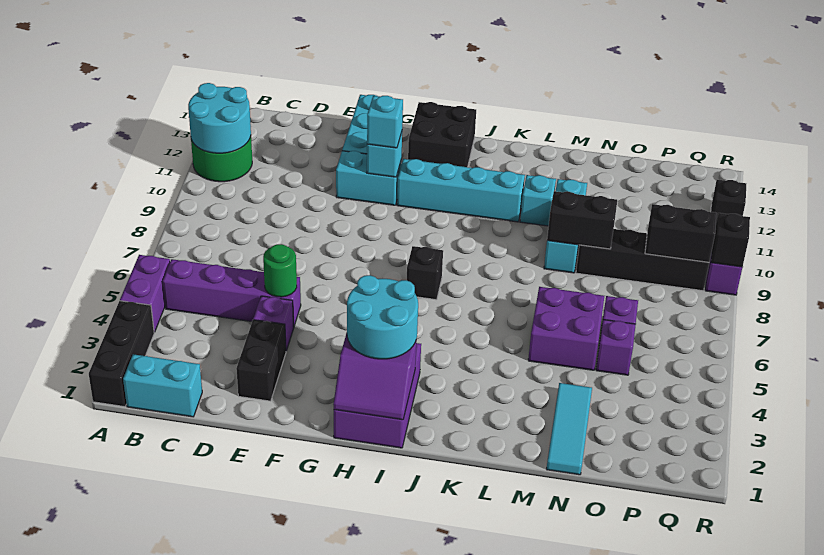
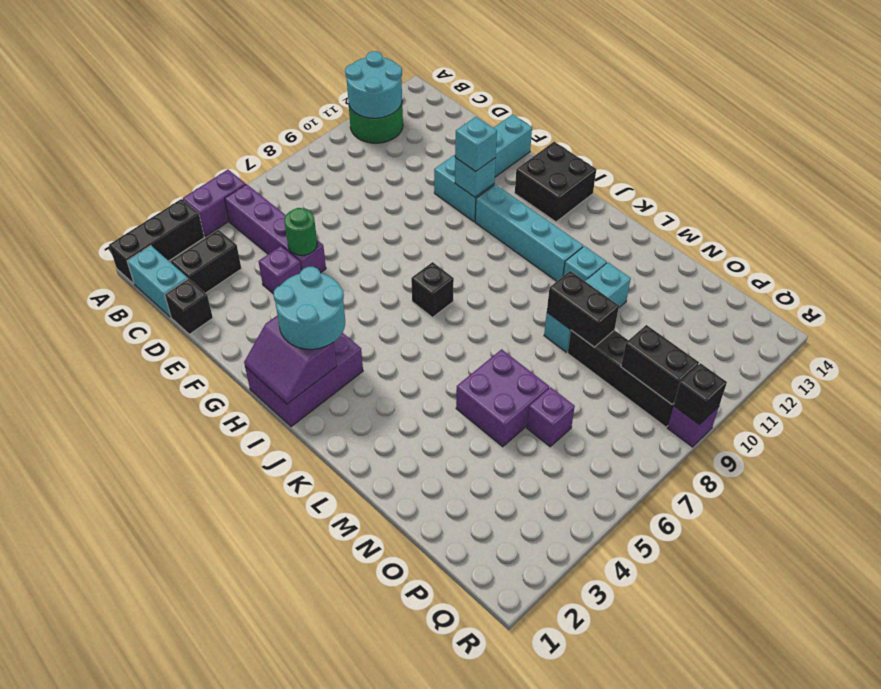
black 1x2 brick [236,320,286,401] -> black 1x2 brick moved to [171,230,241,293]
cyan 1x3 tile [547,383,592,475] -> none
purple 1x1 brick [596,320,636,375] -> none
black 1x1 brick [711,180,746,221] -> black 1x1 brick moved to [165,279,213,334]

